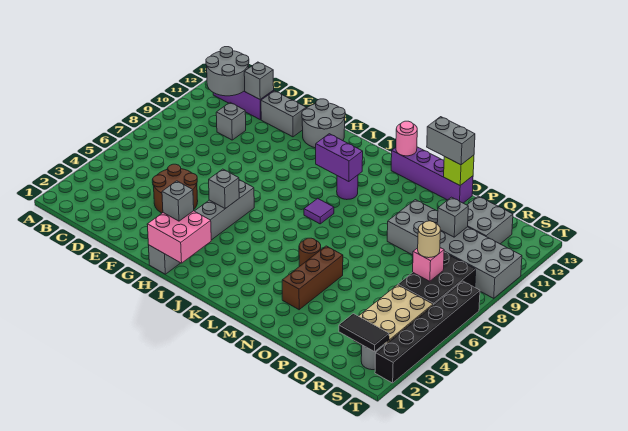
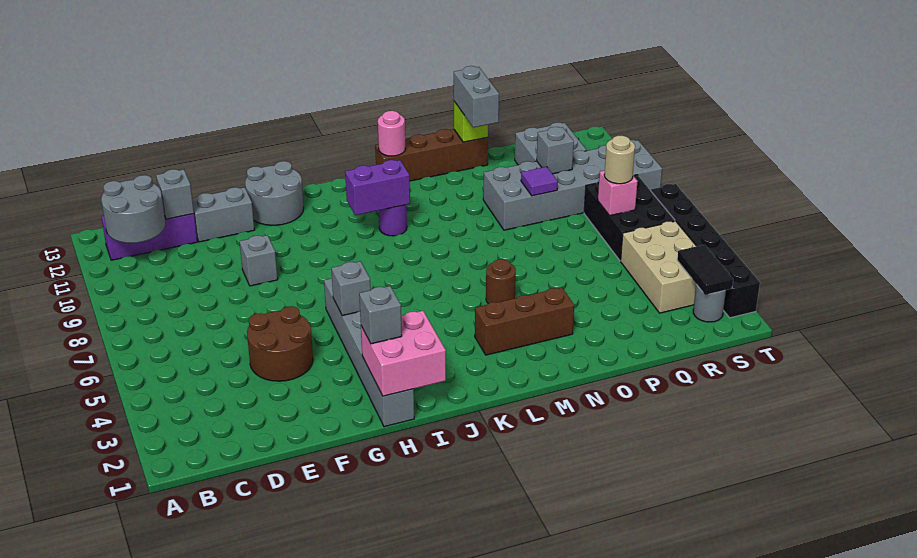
grey 1x1 brick [216,103,246,140] -> grey 1x1 brick moved to [240,235,278,286]
purple 1x1 tile [304,198,334,224] -> purple 1x1 tile moved to [521,167,558,196]
purple 1x4 brick [391,147,473,203] -> brown 1x4 brick [375,129,488,181]
brown 1x3 brick [282,246,343,310] -> brown 1x3 brick turned to [475,288,574,355]
grey 1x2 brick [427,117,475,165] -> grey 1x2 brick turned to [454,66,499,127]
black 1x2 tile [339,314,389,352] -> black 1x2 tile turned to [677,245,733,295]

